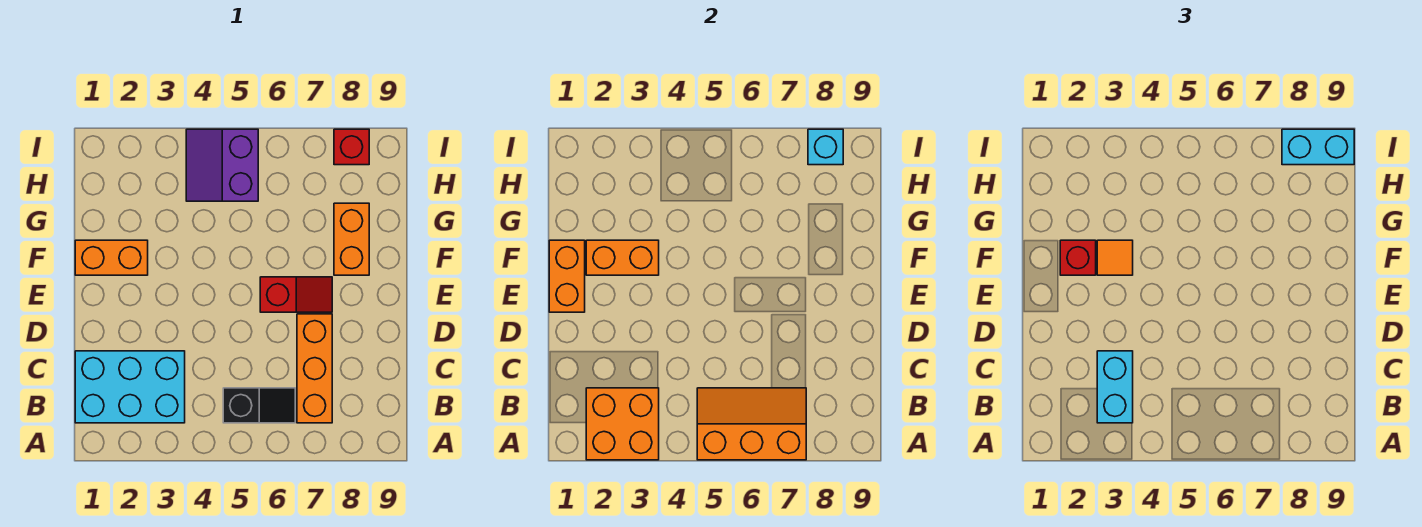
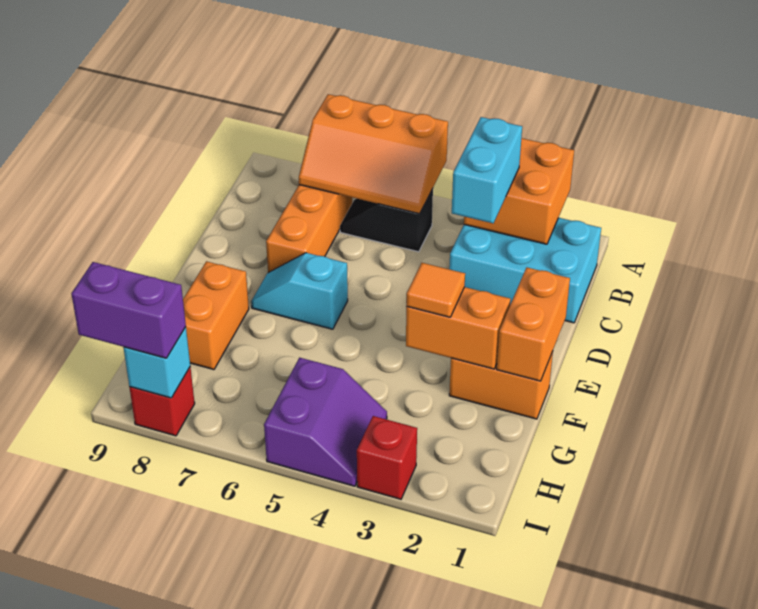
red 1x2 slope [260,277,332,312] -> cyan 1x2 slope [251,253,348,329]
red 1x1 brick [1060,240,1096,275] -> red 1x1 brick moved to [357,416,417,499]
cyan 1x2 brick [1282,129,1354,165] -> purple 1x2 brick [71,262,186,358]

